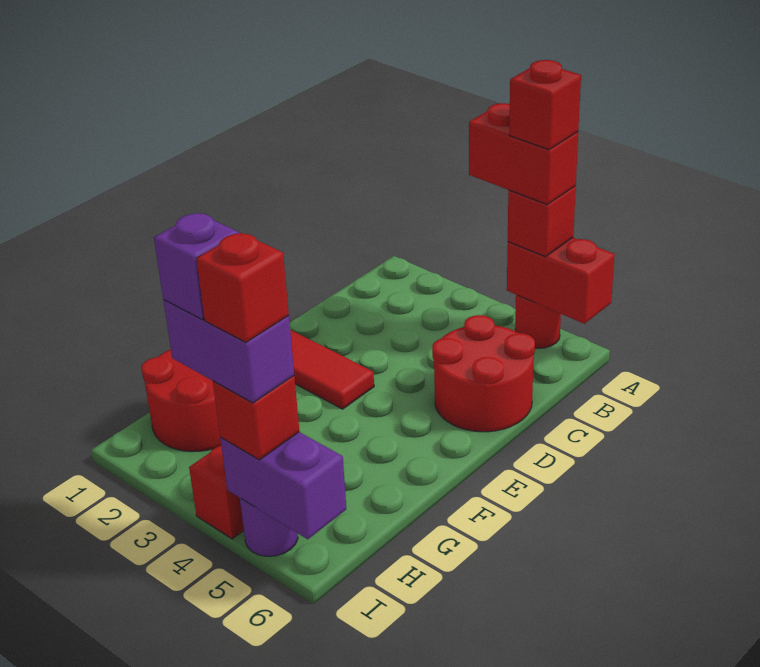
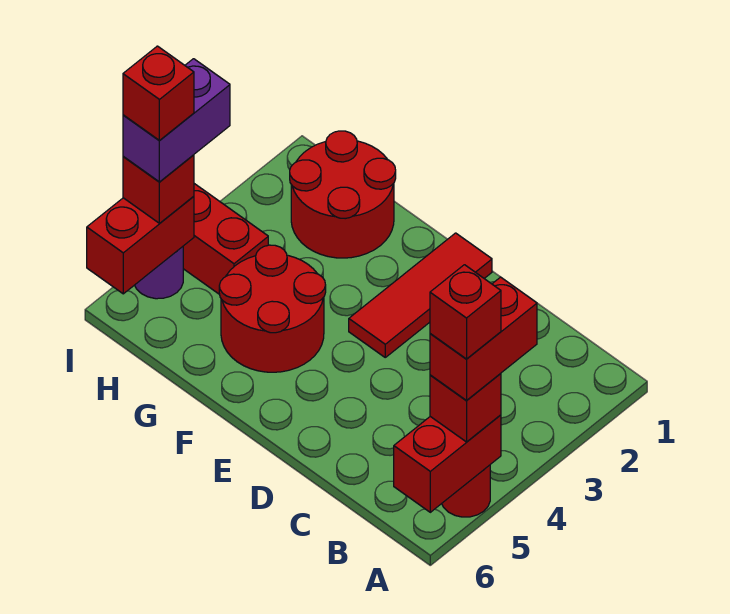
red 2x2 round brick [432,315,535,432] -> red 2x2 round brick moved to [219,245,326,372]
purple 1x1 brick [154,213,239,320] -> none
purple 1x2 brick [220,432,346,539] -> red 1x2 brick [87,196,194,294]

